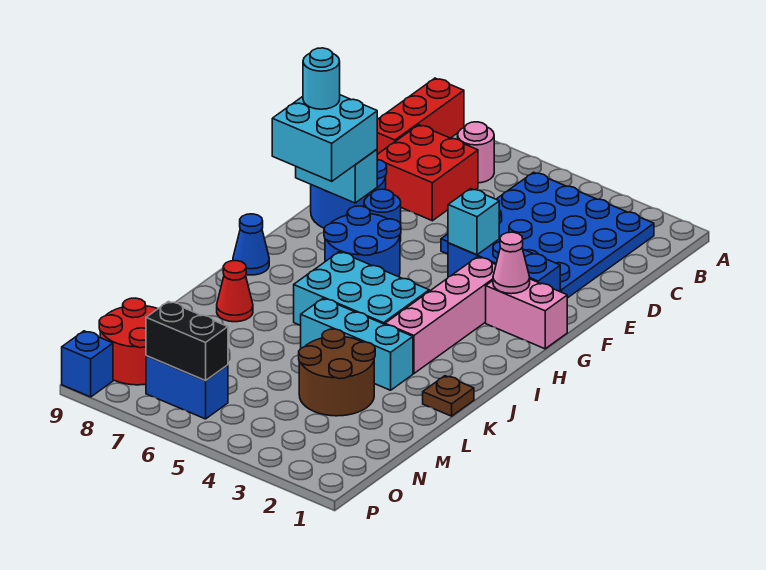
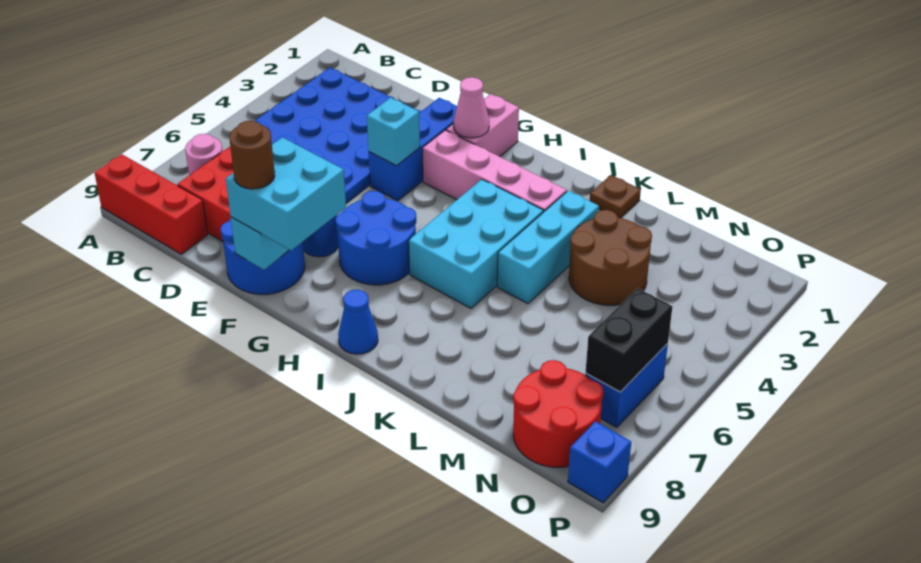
cyan 1x1 round brick [303,48,340,109] -> brown 1x1 round brick [229,121,275,189]
red 1x1 cone [217,261,253,322] -> none

